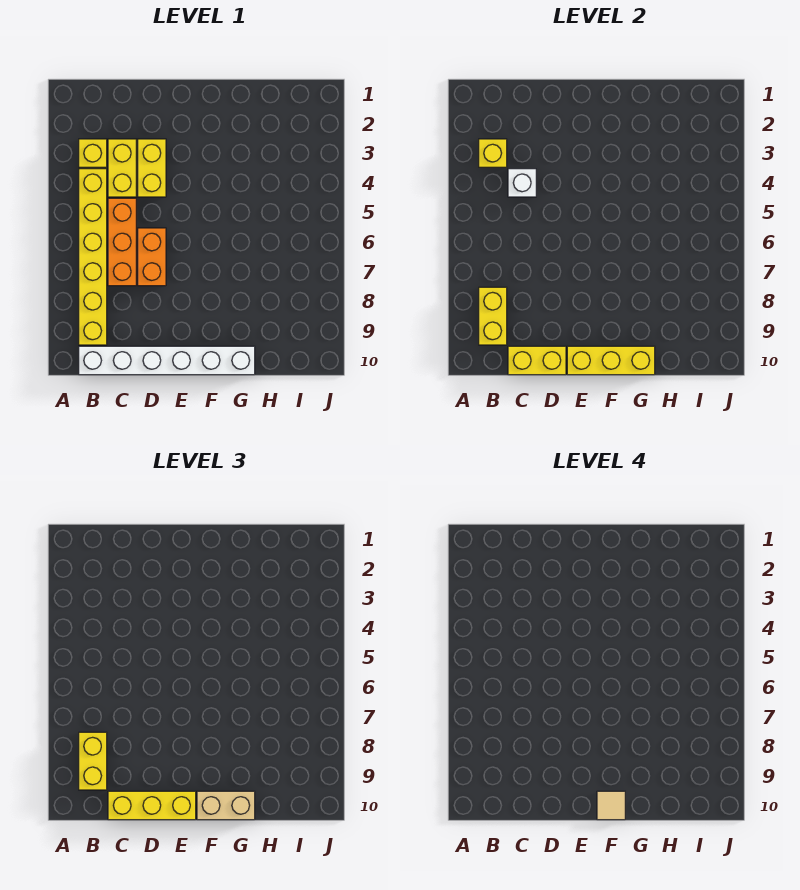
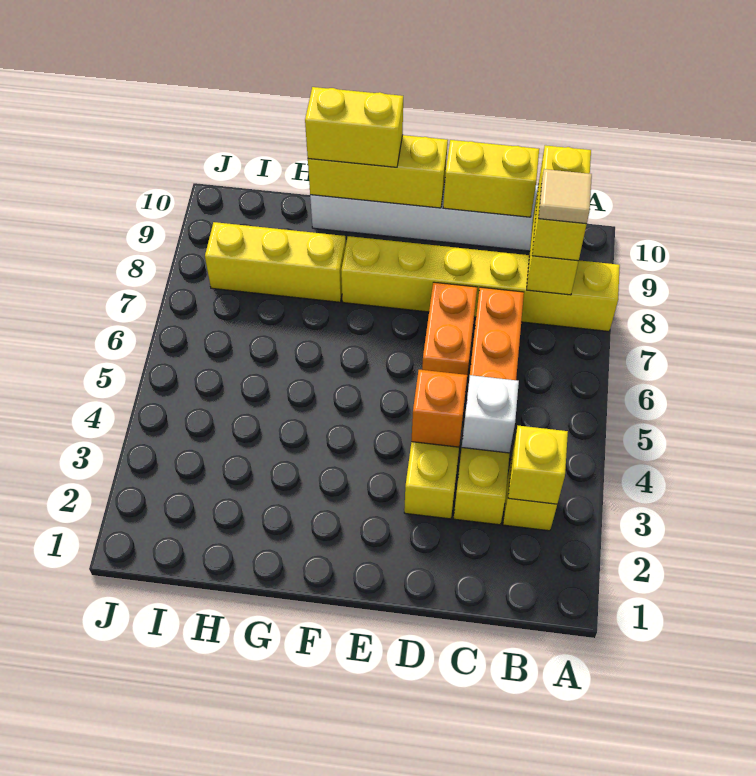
yellow 1x6 brick [79,169,107,345] -> yellow 1x6 brick turned to [341,236,620,331]
yellow 1x3 brick [108,791,196,820] -> yellow 1x3 brick moved to [205,222,346,302]
none -> orange 1x1 brick [411,370,467,447]
tan 1x2 brick [197,791,255,820] -> yellow 1x2 brick [305,87,403,167]
tan 1x1 tile [597,791,625,820] -> tan 1x1 tile moved to [539,169,592,224]

